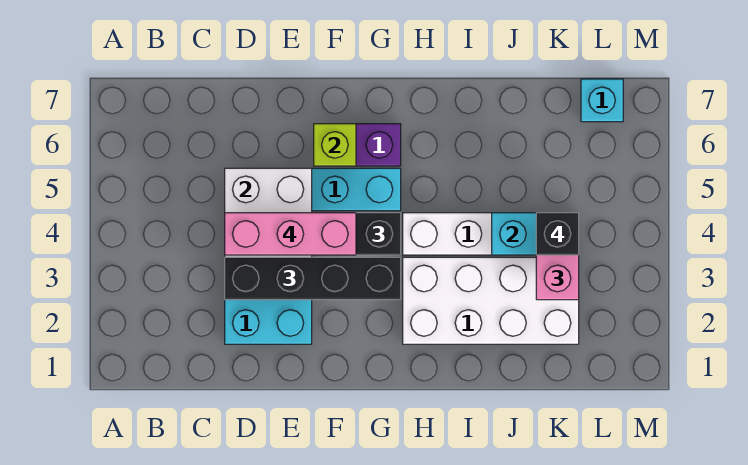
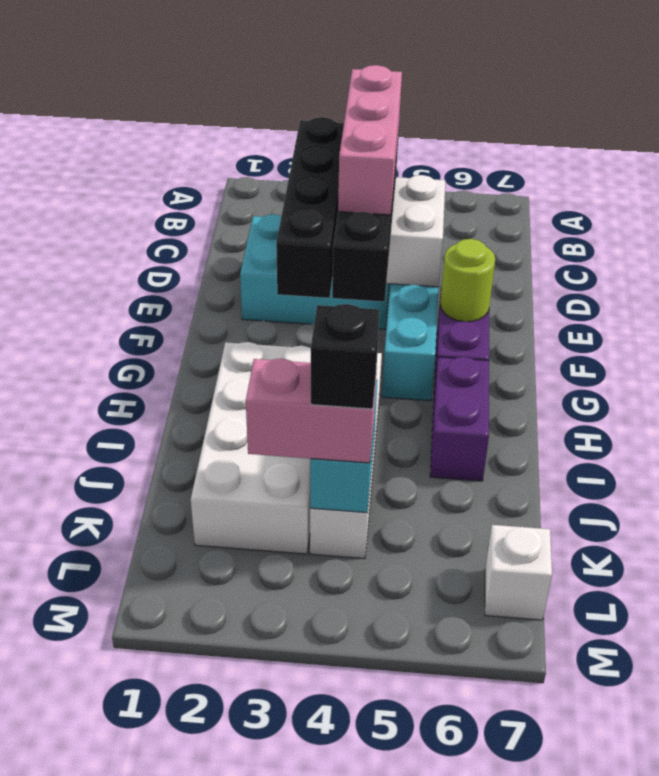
lime 1x1 brick [314,124,356,166] -> lime 1x1 round brick [440,239,495,322]
none -> purple 1x2 brick [430,357,489,481]
cyan 1x1 brick [581,79,623,122] -> white 1x1 brick [485,525,552,620]

